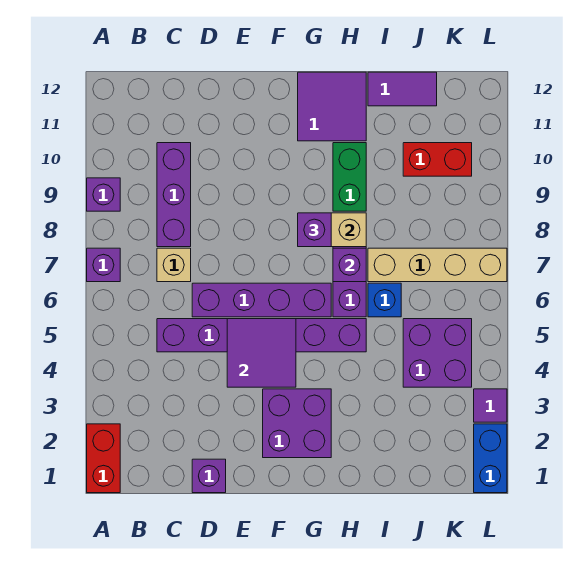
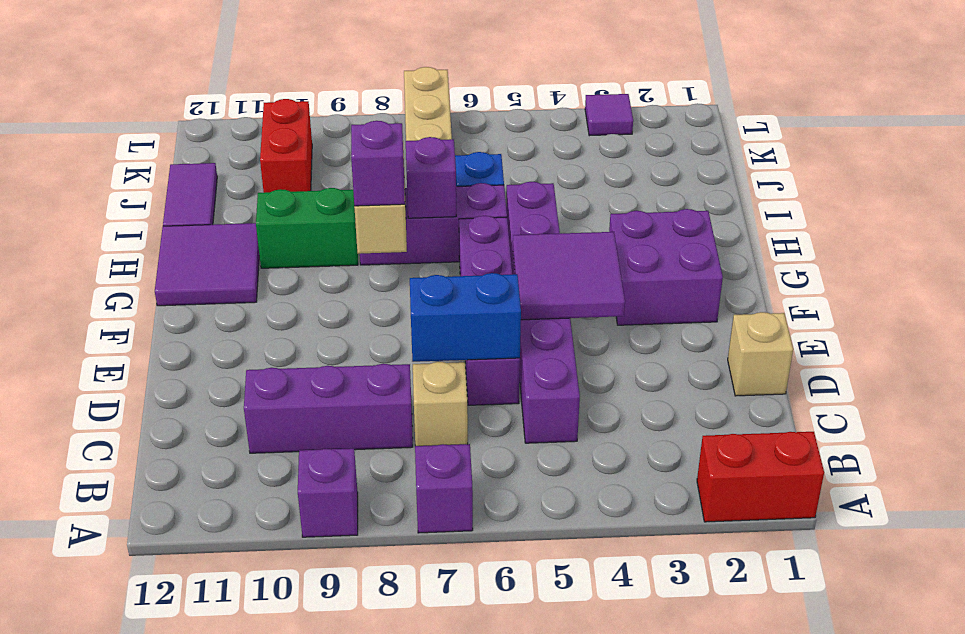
purple 1x1 brick [192,459,226,493] -> tan 1x1 brick [728,312,793,396]
purple 2x2 brick [403,319,472,387] -> none
blue 1x2 brick [474,424,507,493] -> blue 1x2 brick moved to [410,273,521,362]

